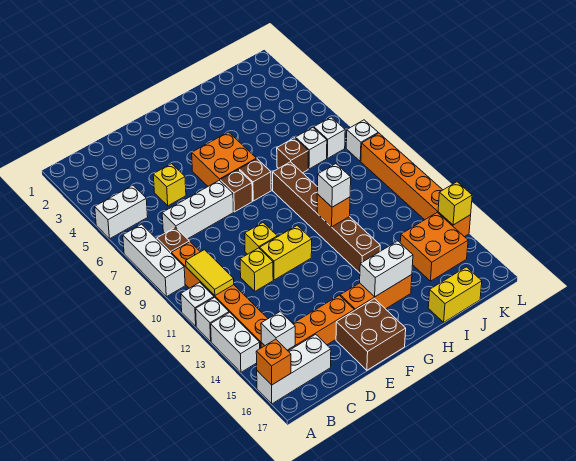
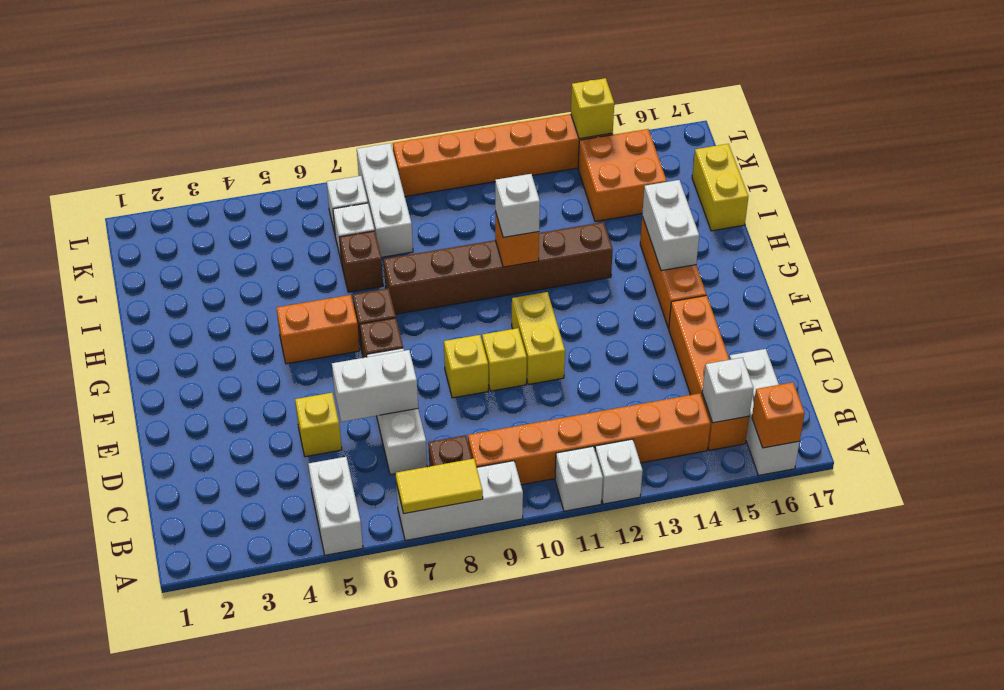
white 1x2 brick [211,312,260,372] -> white 1x2 brick moved to [332,350,418,422]
yellow 1x2 tile [186,250,234,295] -> yellow 1x2 tile moved to [396,459,483,514]
yellow 1x1 brick [240,248,273,291] -> yellow 1x1 brick moved to [444,335,488,398]
brown 2x2 brick [336,299,406,370] -> none
orange 2x2 brick [192,132,256,186] -> orange 1x2 brick [276,295,360,364]
white 1x1 brick [346,120,378,161] -> white 1x3 brick [357,143,413,257]

